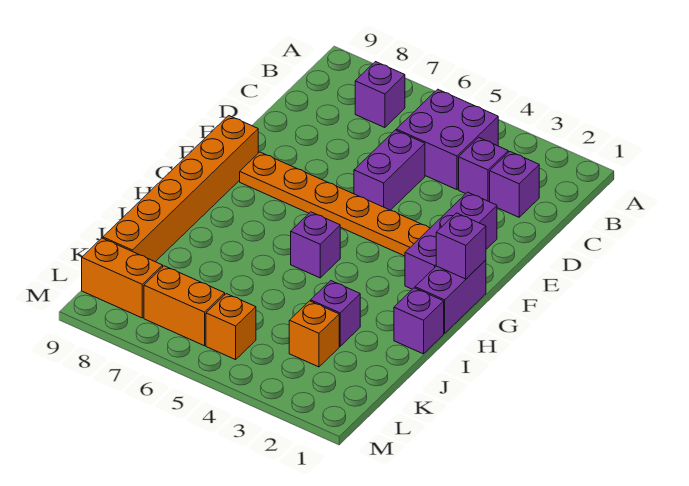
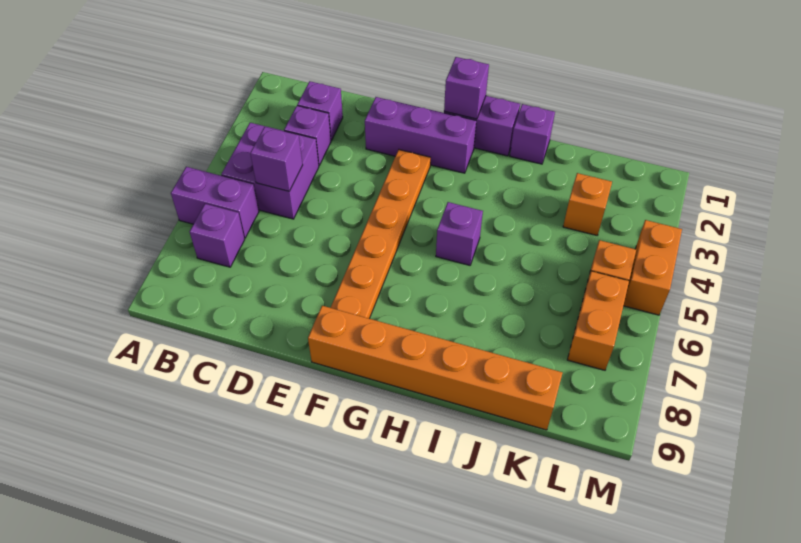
purple 1x2 brick [354,130,425,210] -> purple 1x2 brick moved to [171,167,259,238]
purple 1x1 brick [311,281,360,346] -> purple 1x1 brick moved to [250,127,303,191]
orange 1x2 brick [82,238,163,318] -> orange 1x2 brick moved to [623,220,682,315]

